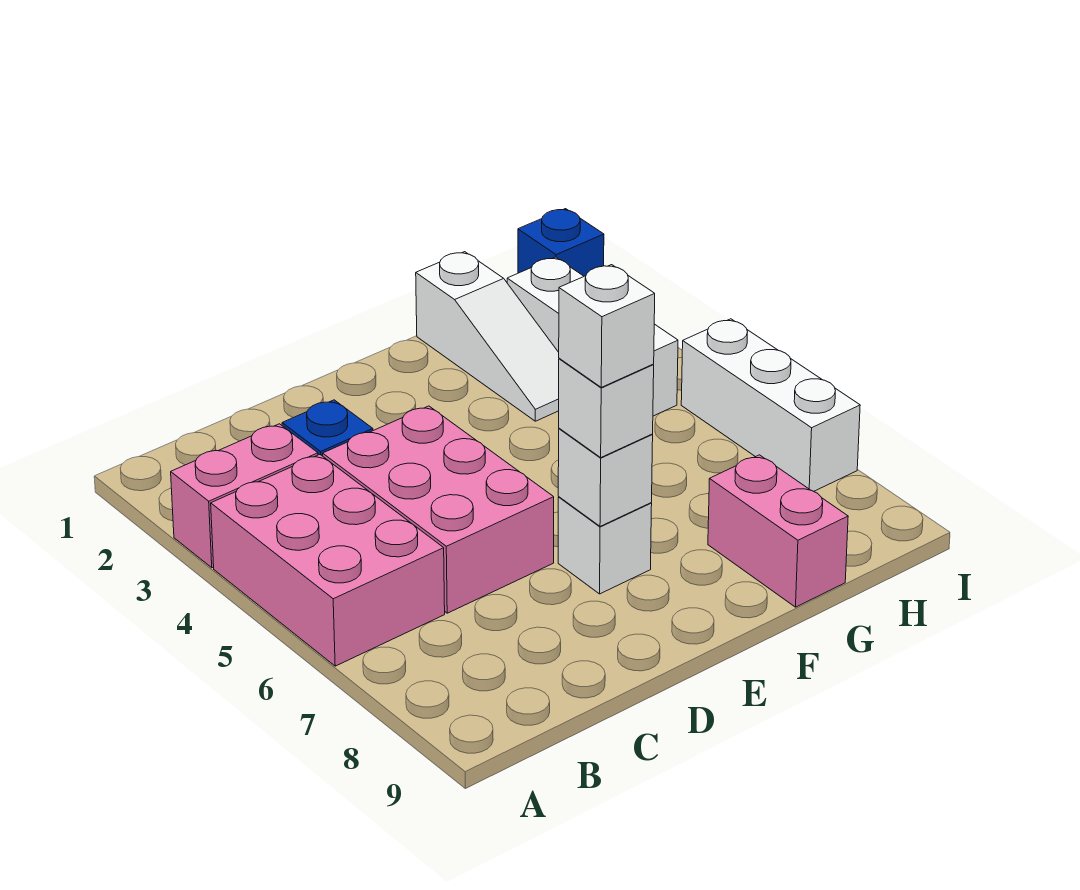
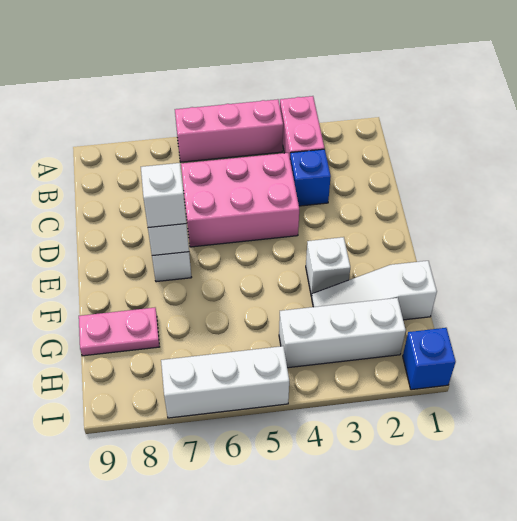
pink 2x3 brick [211,455,445,666] -> pink 1x3 brick [175,99,283,162]
white 1x1 brick [559,265,655,387] -> white 1x1 brick moved to [306,237,350,297]
pink 1x2 brick [708,455,848,607] -> pink 1x2 plate [79,308,159,356]

